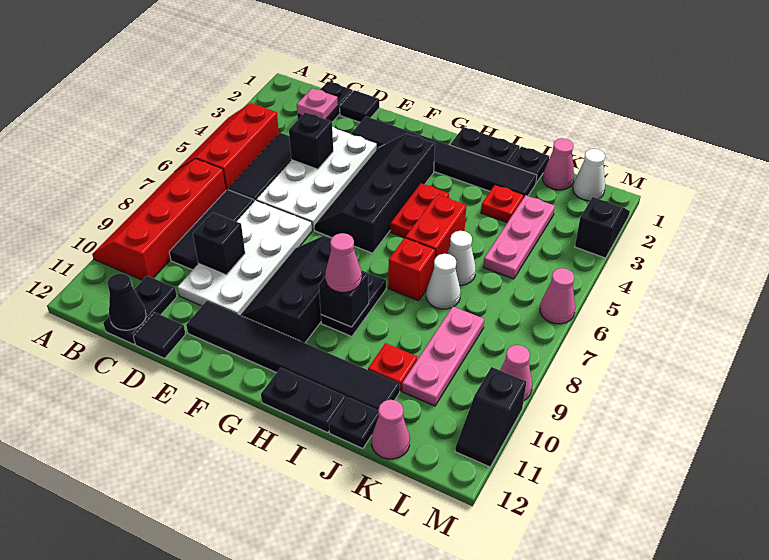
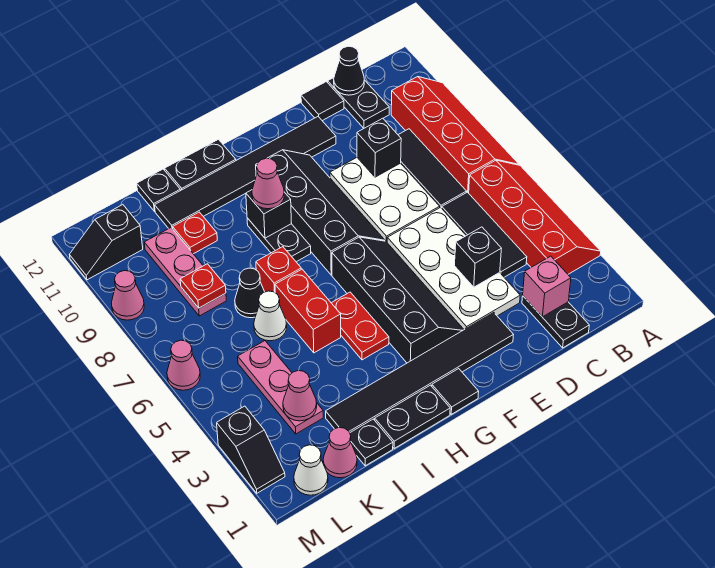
red 2x3 slope [175,103,279,190] -> red 2x4 slope [469,160,601,274]
pink 1x1 plate [297,88,338,119] -> pink 1x1 brick [523,256,571,317]
black 1x1 tile [340,90,379,122] -> black 1x1 tile moved to [432,369,479,414]
white 2x4 plate [178,200,312,315] -> white 2x3 plate [330,158,440,242]
black 2x3 slope [241,236,331,343] -> black 2x4 slope [256,150,385,275]
red 1x1 plate [481,185,524,223] -> red 1x1 plate moved to [180,264,226,308]
white 1x1 cone [426,254,461,309] -> black 1x1 cone [235,268,264,318]
pink 1x1 cone [372,400,410,459] -> pink 1x1 cone moved to [283,371,317,421]
black 1x2 slope [455,367,527,467] -> black 1x2 slope turned to [69,205,143,280]

